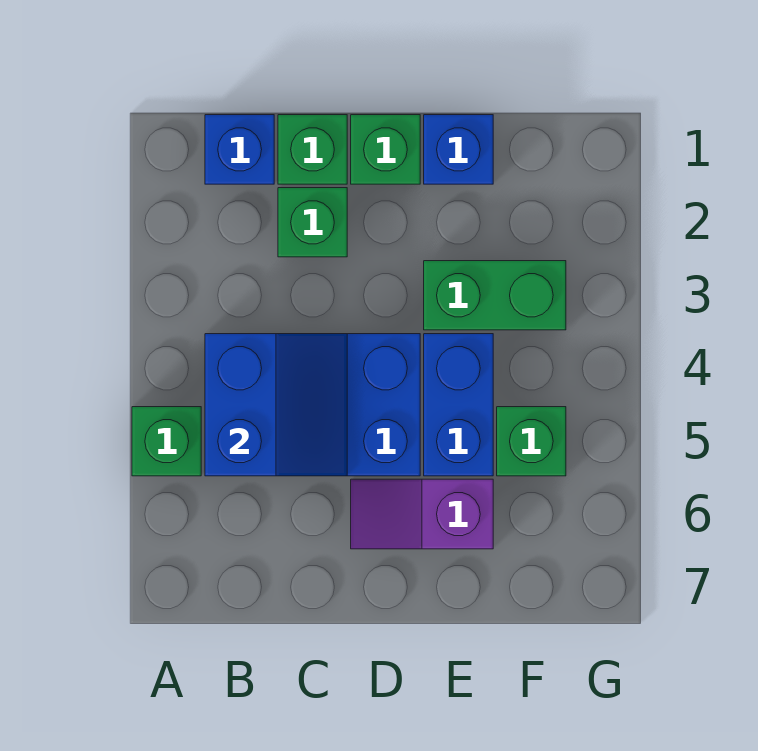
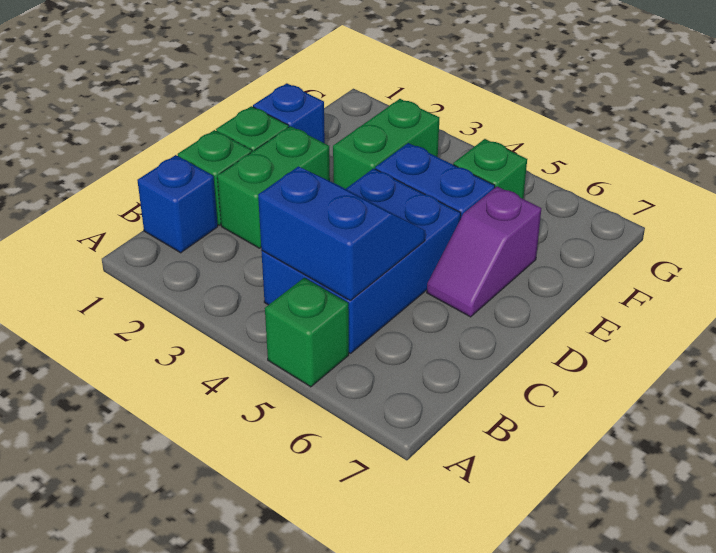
green 1x1 brick [278,188,347,257] -> green 1x2 brick [217,126,330,248]

